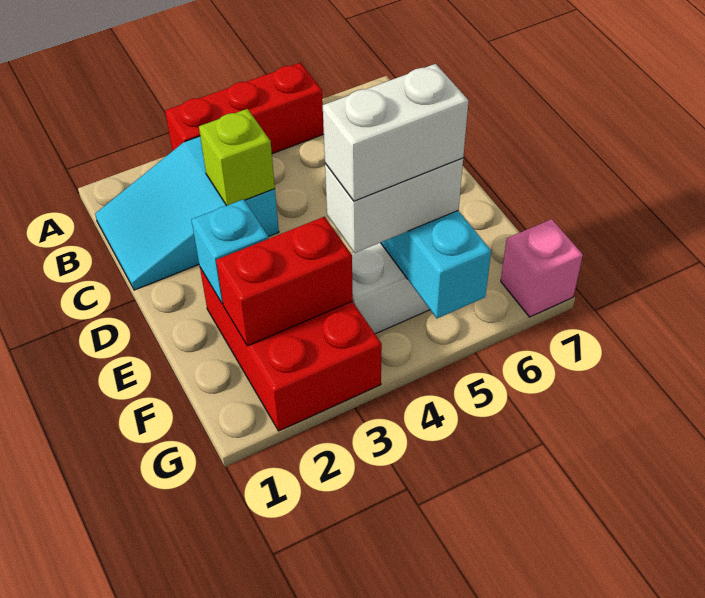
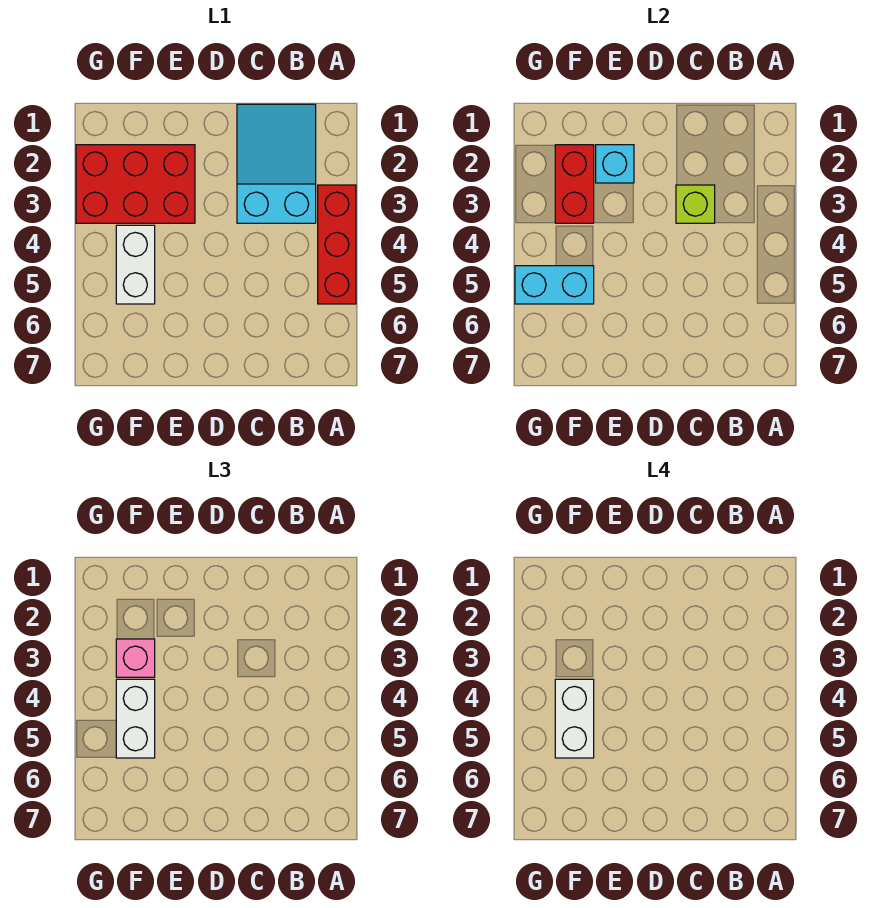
pink 1x1 brick [501,219,583,317] -> pink 1x1 brick moved to [116,639,155,677]

